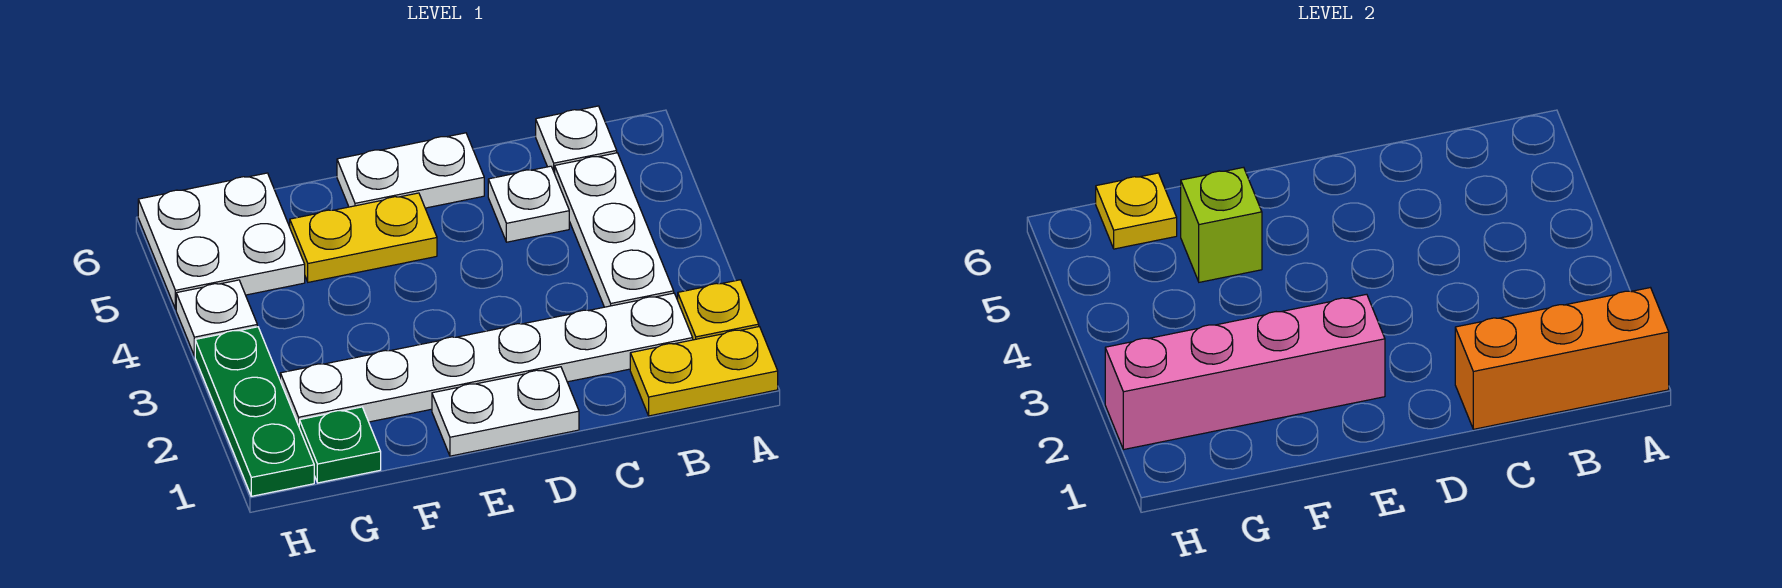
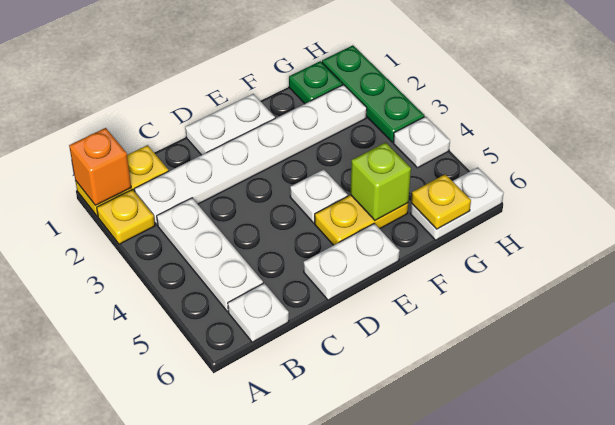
orange 1x3 brick [1455,288,1669,429] -> orange 1x1 brick [69,128,131,206]
white 1x1 plate [488,166,569,242] -> white 1x1 plate moved to [290,169,347,223]
pink 1x4 brick [1105,294,1385,450] -> none
white 2x2 plate [138,173,305,309] -> white 1x2 plate [410,167,504,240]

